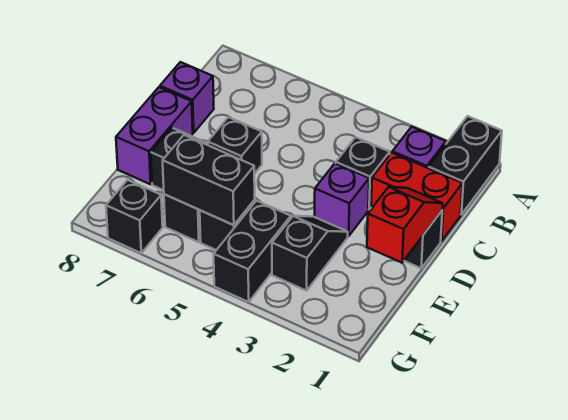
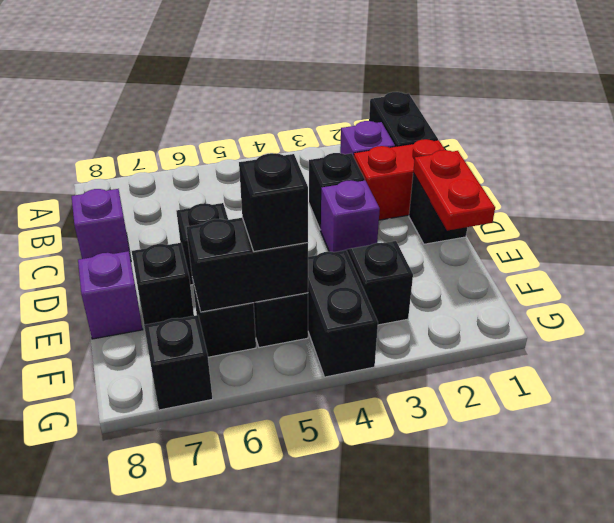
red 1x2 slope [367,187,443,263] -> red 1x2 plate [413,150,495,231]
purple 1x2 brick [116,87,193,184] -> purple 1x1 brick [78,251,143,339]
none -> black 1x1 brick [239,153,308,252]

